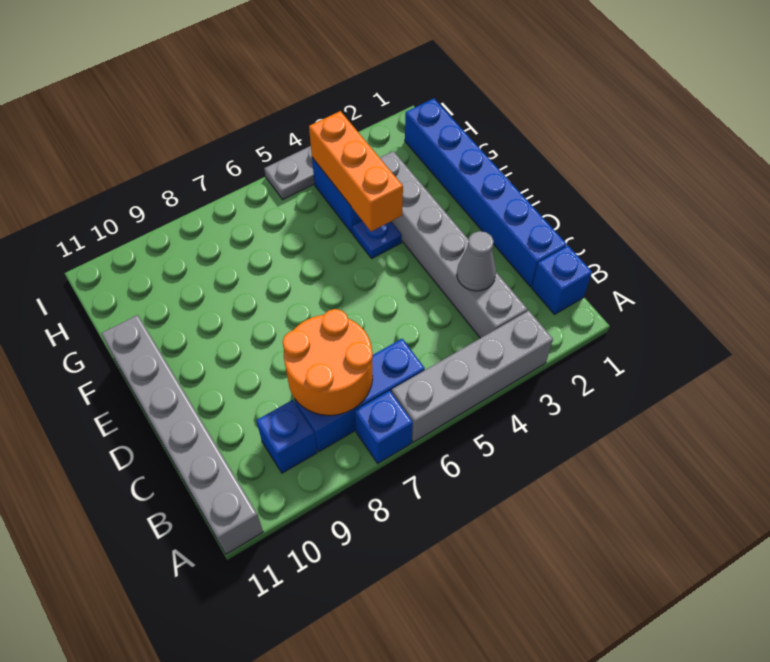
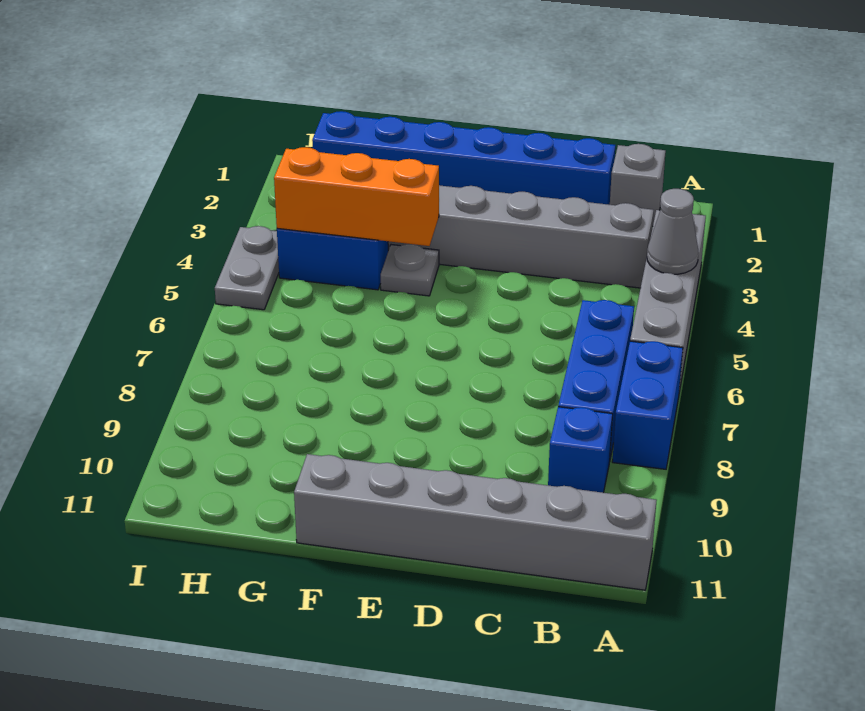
blue 1x1 brick [355,391,413,463] -> blue 1x2 brick [612,341,683,469]
blue 1x1 brick [532,246,592,314] -> grey 1x1 brick [610,144,666,223]
orange 2x2 round brick [283,309,373,415] -> none
grey 1x1 cone [457,231,496,291] -> grey 1x1 cone moved to [647,189,699,274]
blue 1x1 plate [352,221,402,258] -> grey 1x1 plate [381,244,439,296]

